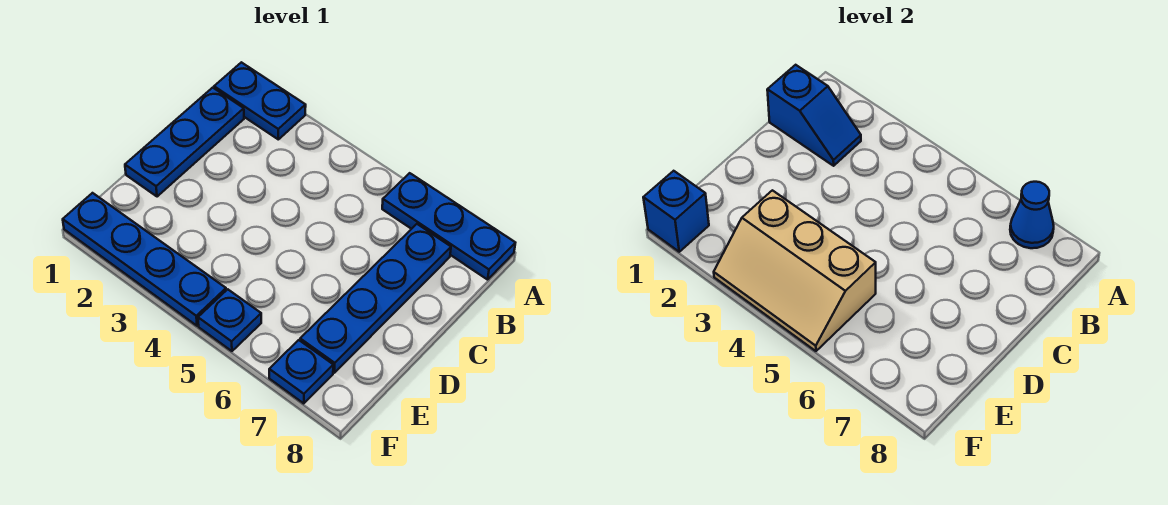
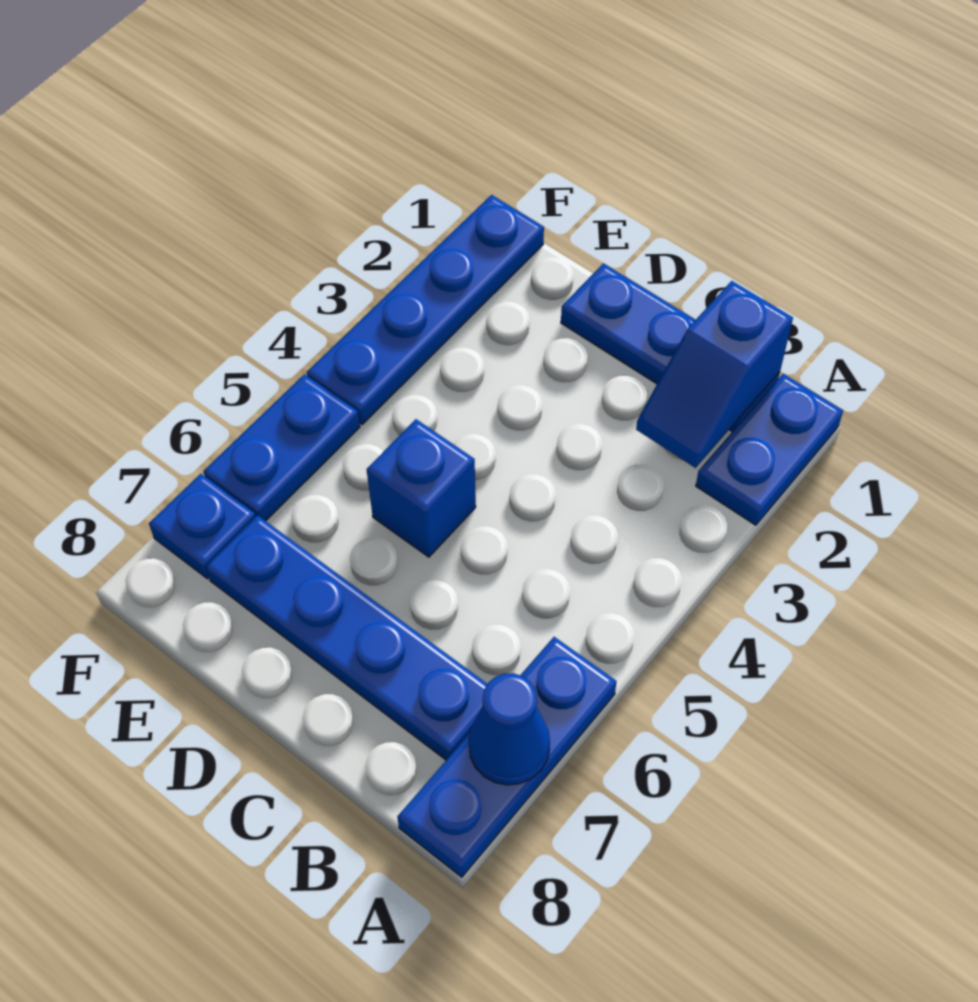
tan 2x3 slope [714,190,876,351] -> none
blue 1x1 brick [643,171,709,252] -> blue 1x1 brick moved to [367,419,476,557]
blue 1x1 plate [198,289,261,351] -> blue 1x2 plate [203,374,360,521]

